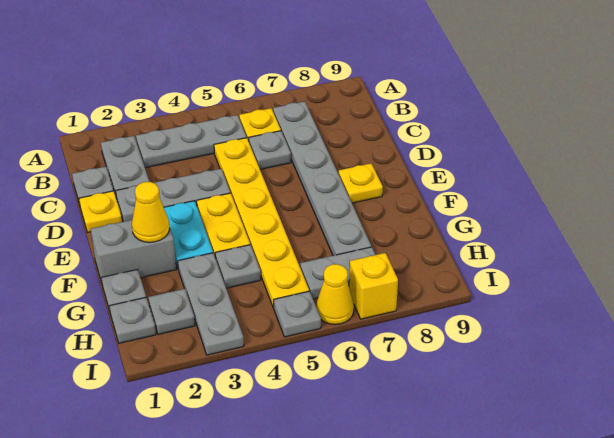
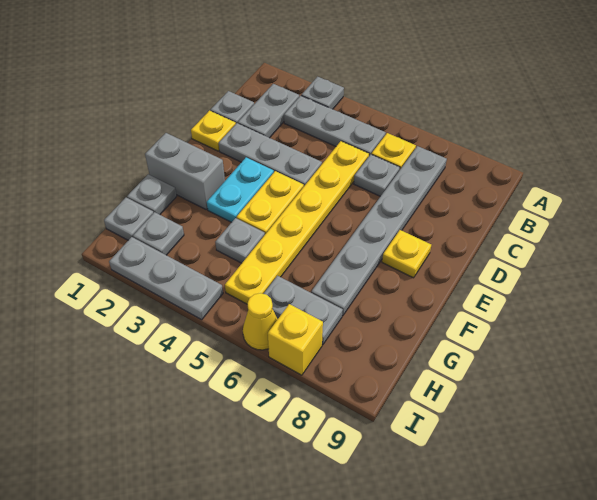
yellow 1x1 cone [132,182,169,243] -> none
grey 1x3 plate [178,253,244,355] -> grey 1x3 plate turned to [109,237,223,320]
grey 1x1 plate [274,291,321,337] -> grey 1x1 plate moved to [301,77,344,109]

